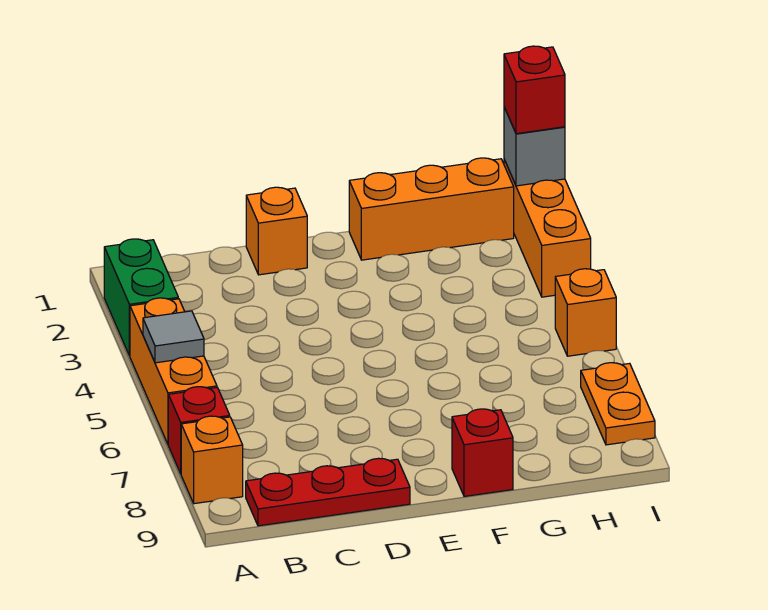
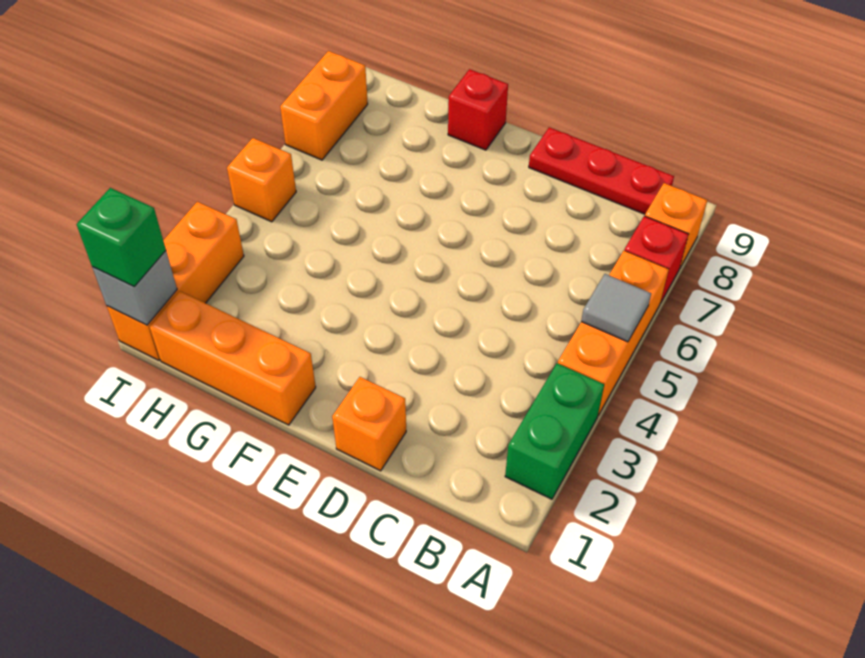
red 1x1 brick [504,46,565,134] -> green 1x1 brick [77,188,166,286]
orange 1x2 plate [581,363,655,445] -> orange 1x2 brick [280,51,368,160]

